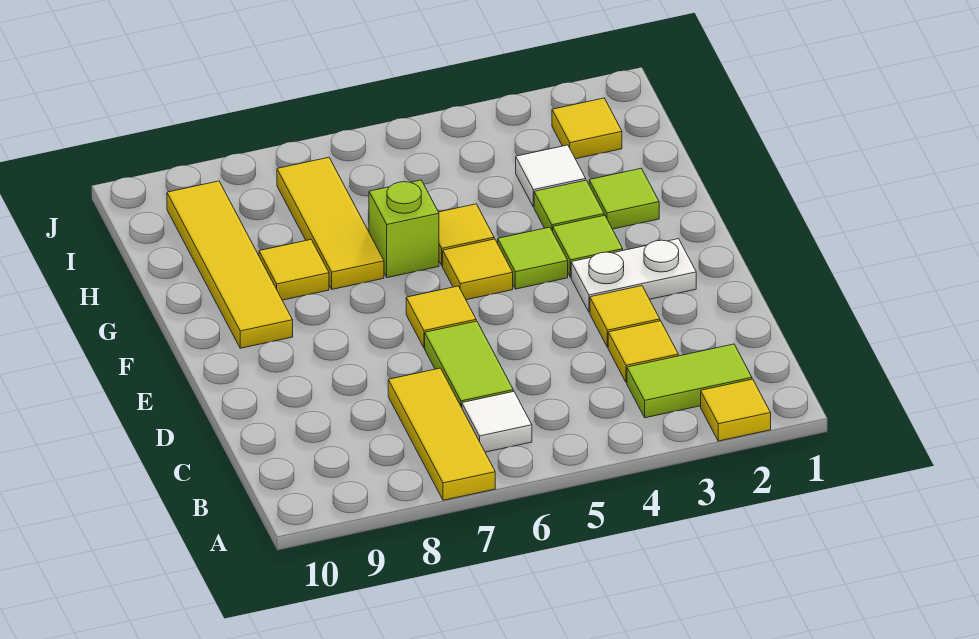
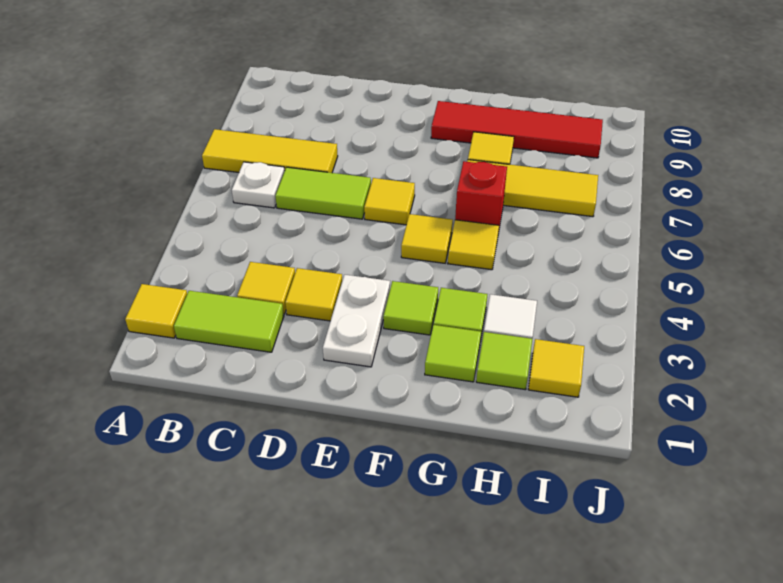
lime 1x2 tile [627,344,752,418] -> lime 1x2 tile turned to [174,291,284,352]
white 1x1 tile [462,391,532,452] -> white 1x1 plate [232,162,285,208]
lime 1x1 tile [498,227,568,289] -> lime 1x1 tile moved to [476,332,532,390]
yellow 1x4 tile [167,181,293,348] -> red 1x4 tile [431,101,603,158]
lime 1x1 brick [369,180,439,278] -> red 1x1 brick [455,161,507,234]

